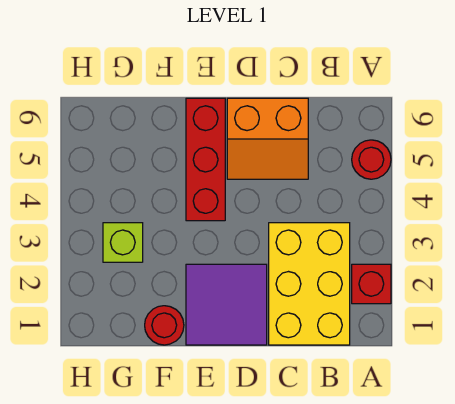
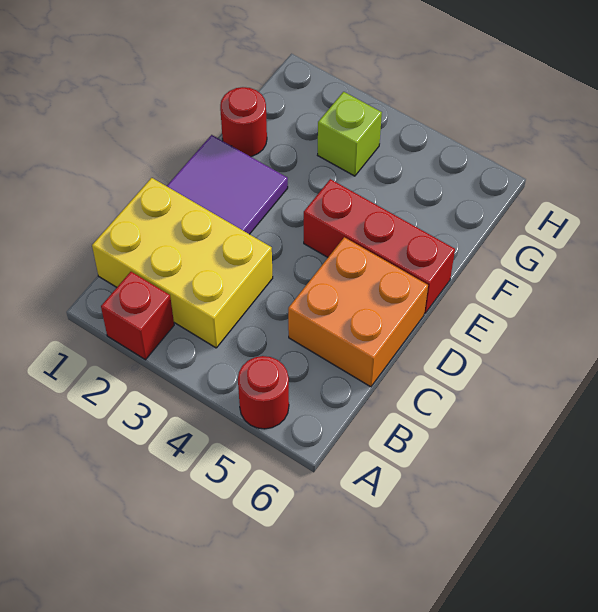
orange 2x2 slope [227,98,308,179] -> orange 2x2 brick [288,237,428,387]

